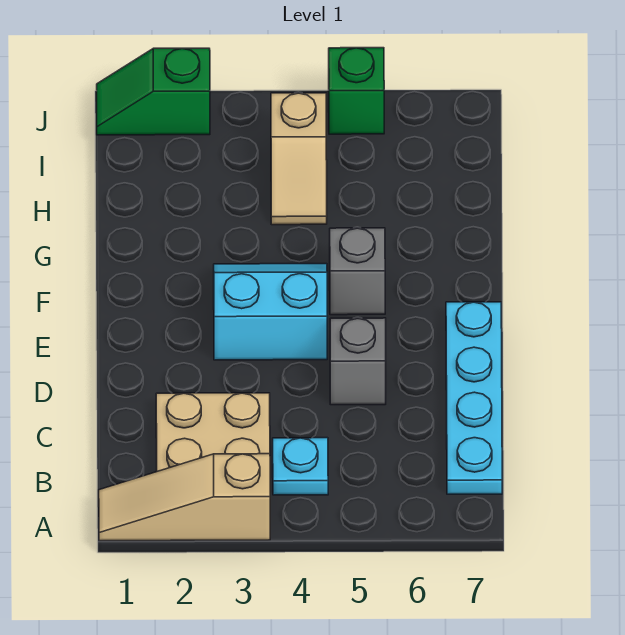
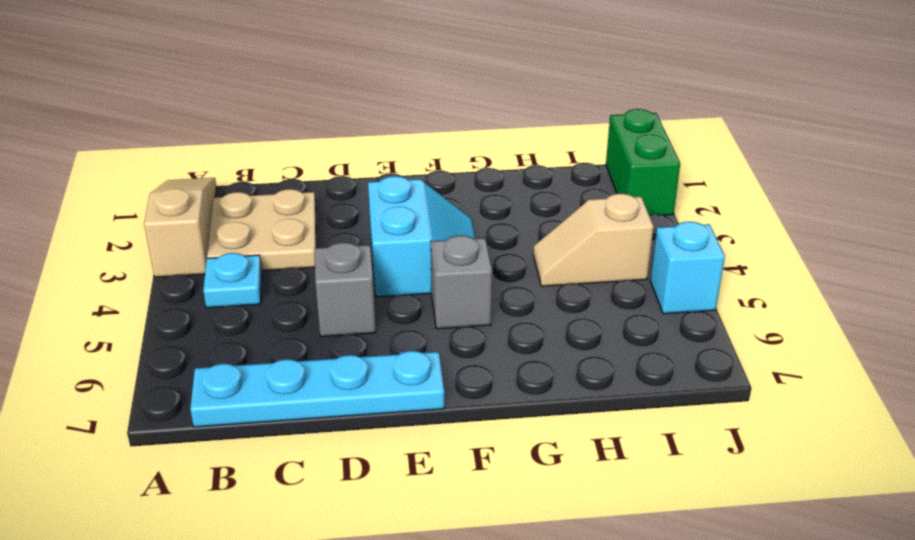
green 1x2 slope [97,48,210,135] -> green 1x2 brick [606,109,680,215]
green 1x1 brick [329,48,384,134] -> cyan 1x1 brick [650,222,725,314]

